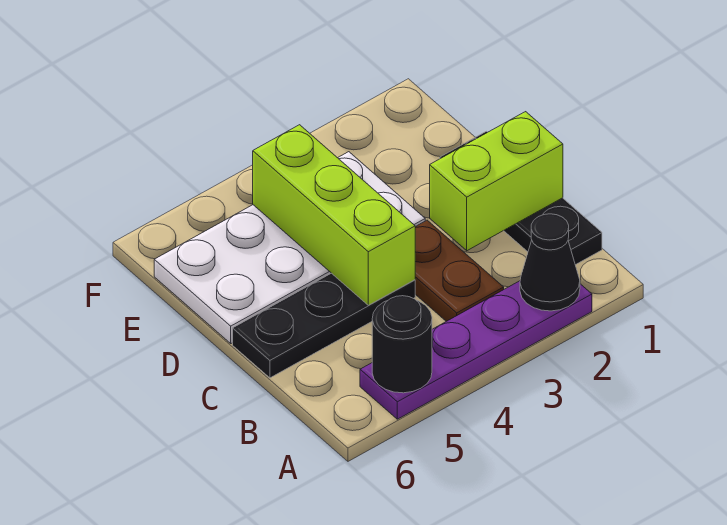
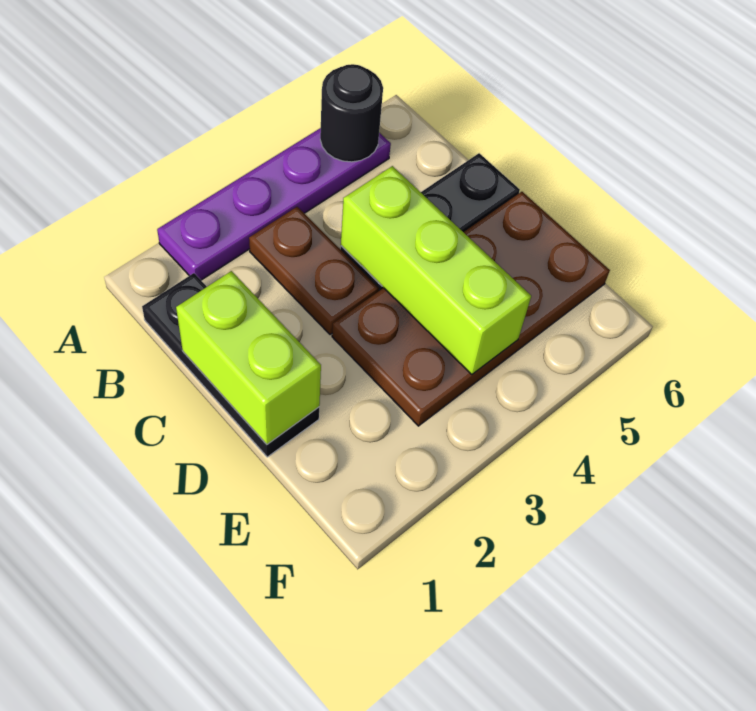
black 1x1 cone [520,214,580,311] -> none
lime 1x2 brick [430,112,563,251] -> lime 1x2 brick turned to [176,271,321,444]
white 2x4 plate [154,152,425,343] -> brown 2x4 plate [332,192,610,426]

